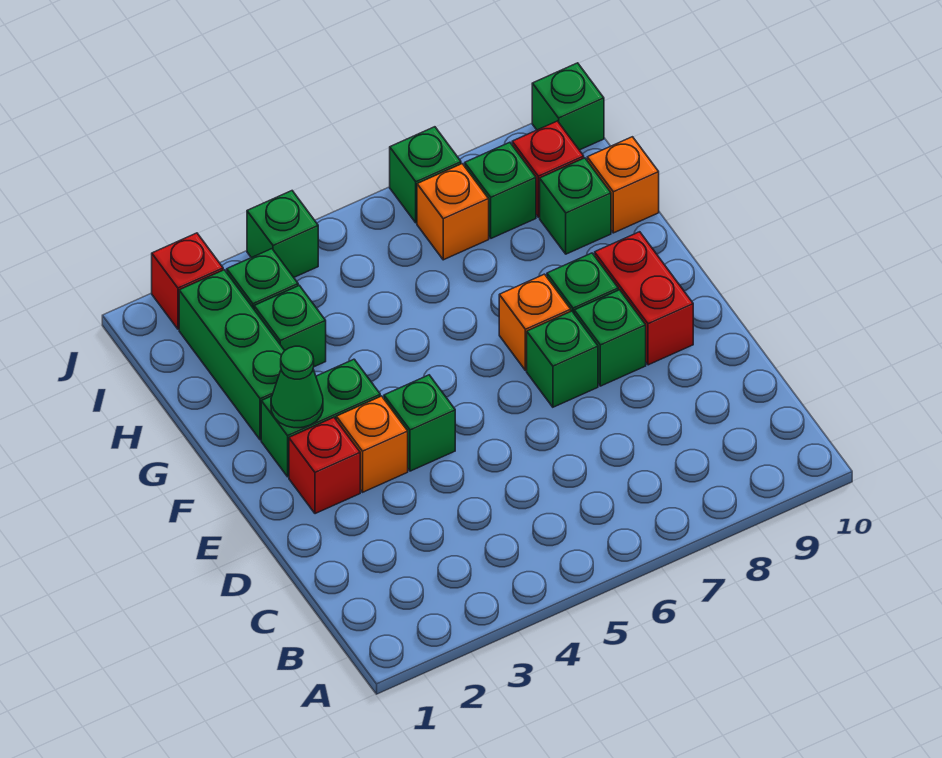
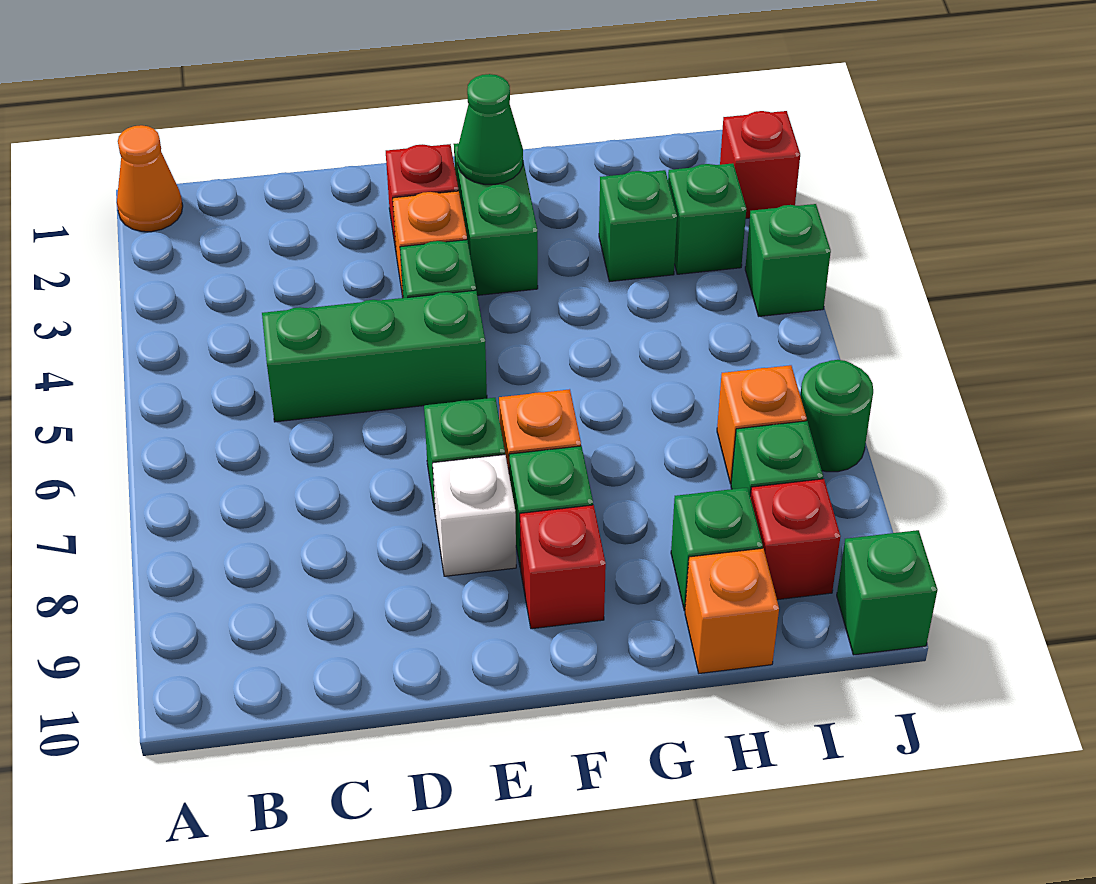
none -> orange 1x1 cone [117,125,183,232]
green 1x1 brick [574,290,646,386] -> white 1x1 brick [433,455,516,576]
red 1x2 brick [595,232,693,365] -> red 1x1 brick [520,505,606,629]
green 1x3 brick [179,270,285,440] -> green 1x3 brick moved to [262,290,487,422]
green 1x1 brick [390,127,461,223] -> green 1x1 round brick [800,360,873,472]

